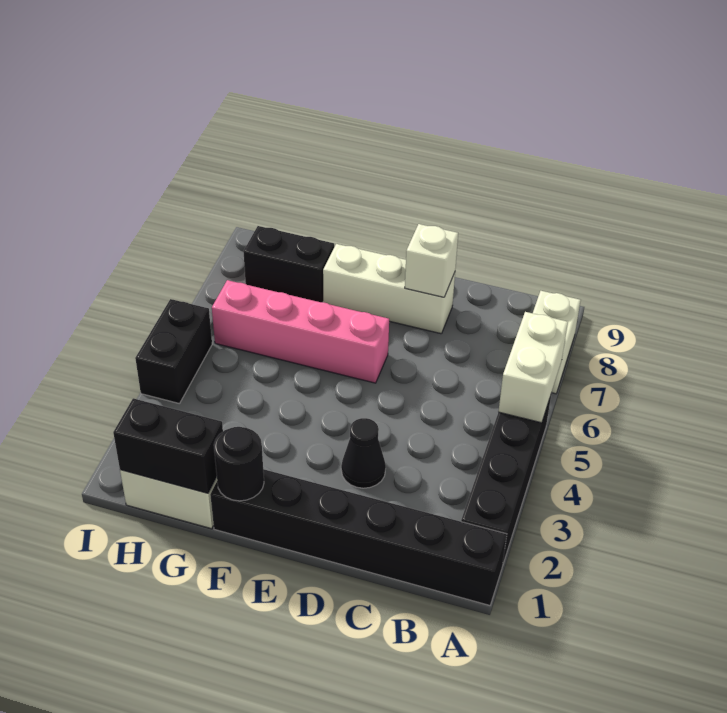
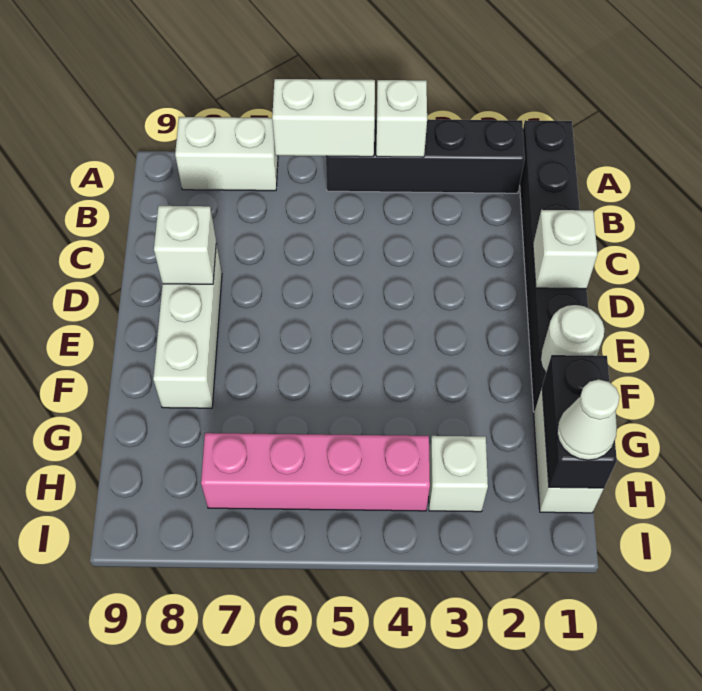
none -> white 1x1 brick [376,80,427,157]
none -> white 1x1 brick [533,210,597,289]
black 1x1 cone [341,418,386,488] -> none
pink 1x4 brick [212,280,389,383] -> pink 1x4 brick turned to [201,433,430,511]
black 1x1 round brick [214,427,264,501] -> white 1x1 round brick [541,305,604,372]
black 1x2 brick [243,226,334,302] -> none
none -> white 1x1 cone [557,380,620,460]
none -> white 1x1 brick [429,436,488,512]
black 1x2 brick [135,299,212,404] -> none

